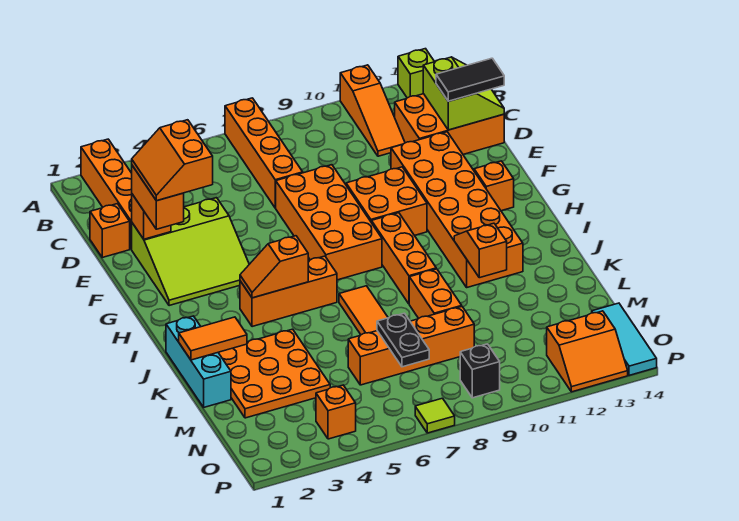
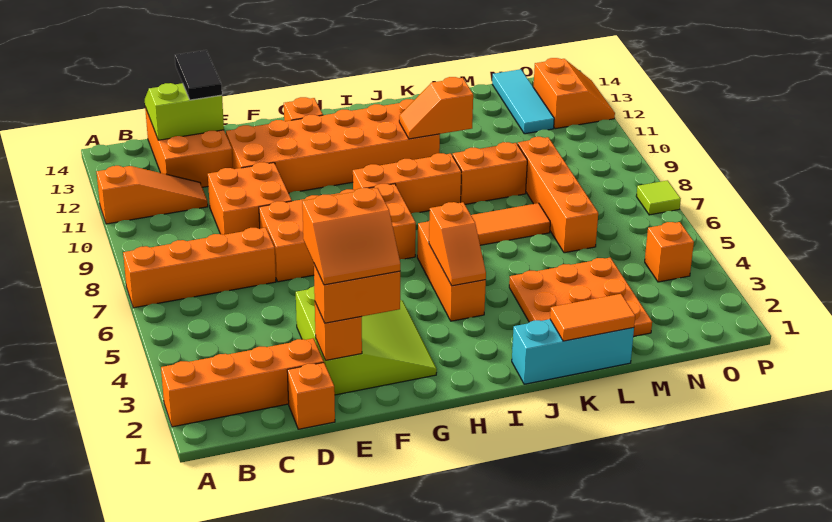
lime 1x1 brick [398,49,434,98] -> none
orange 2x2 brick [346,167,427,235] -> orange 2x2 brick moved to [208,162,292,235]
orange 1x2 tile [179,317,247,360] -> orange 1x2 tile turned to [550,294,635,341]
black 1x2 plate [377,313,429,367] -> none
cyan 1x3 tile [592,303,657,375] -> cyan 1x3 tile turned to [492,69,554,134]
black 1x1 brick [460,344,500,398] -> none

